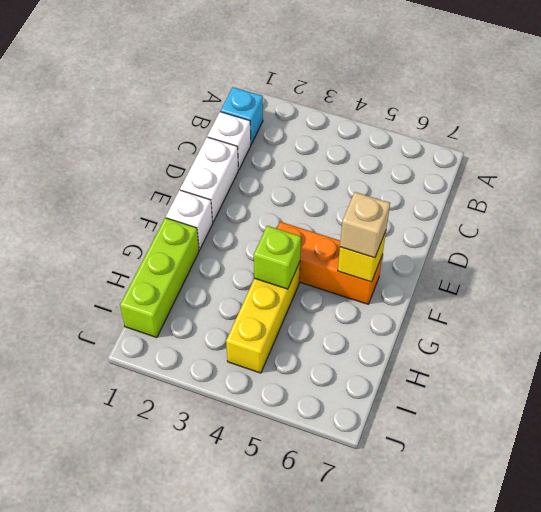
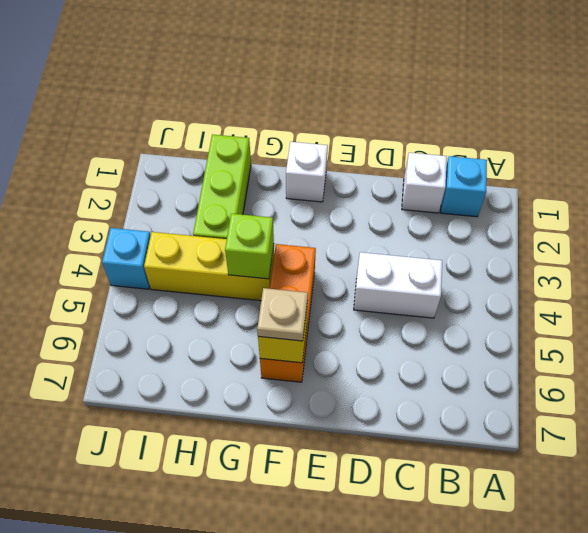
white 1x2 brick [180,137,238,222] -> white 1x2 brick moved to [354,252,442,318]
tan 1x1 brick [340,192,390,258] -> tan 1x1 plate [257,288,308,341]
lime 1x3 brick [120,218,199,338] -> lime 1x3 brick turned to [193,135,251,239]
none -> cyan 1x1 brick [102,228,151,289]

